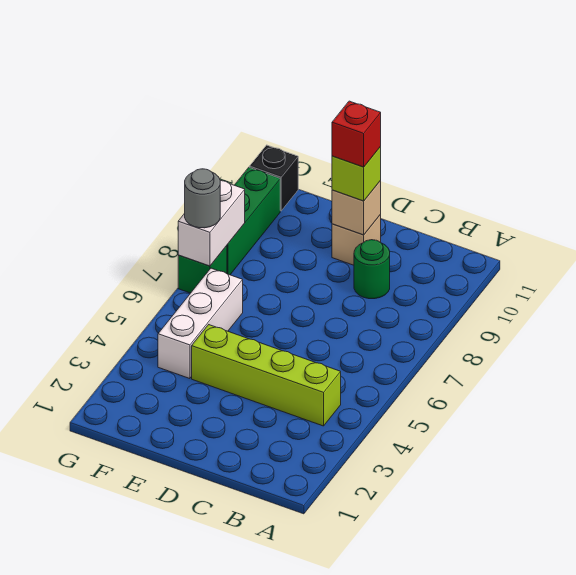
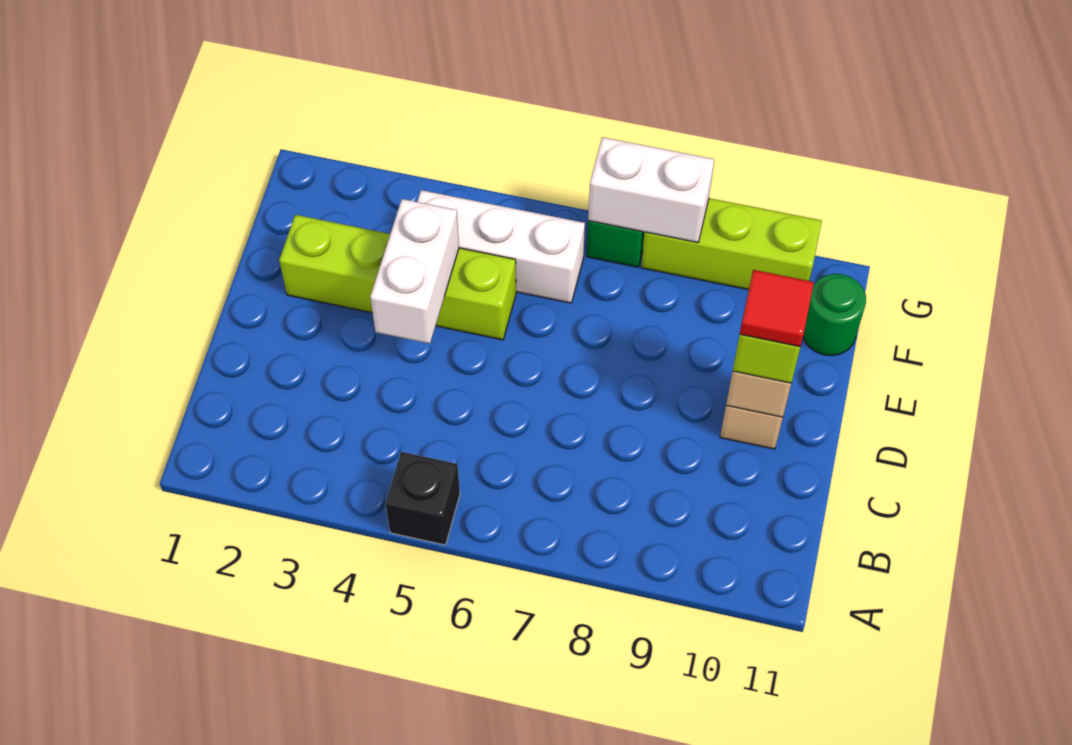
lime 1x4 brick [192,325,341,426] -> lime 1x4 brick turned to [279,215,516,340]
green 1x1 round brick [354,240,390,299] -> green 1x1 round brick moved to [803,274,866,356]
none -> white 1x2 brick [370,199,459,344]
red 1x1 brick [332,101,381,167] -> red 1x1 tile [740,270,814,347]
grey 1x1 round brick [185,169,220,228] -> none
green 1x3 brick [227,167,280,275] -> lime 1x3 brick [641,198,822,290]
black 1x1 brick [250,145,298,211] -> black 1x1 brick moved to [385,452,460,545]

